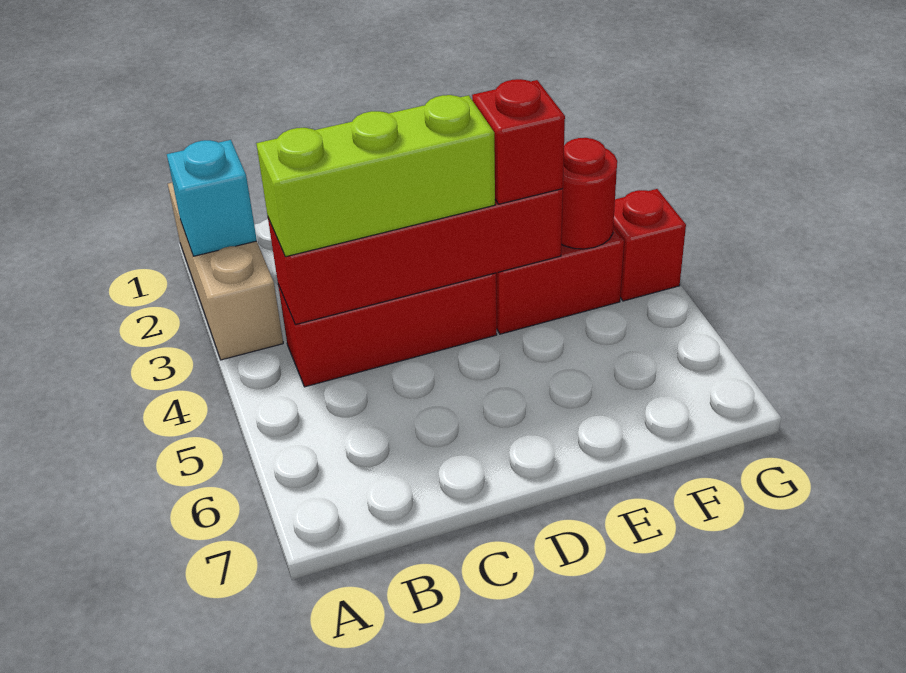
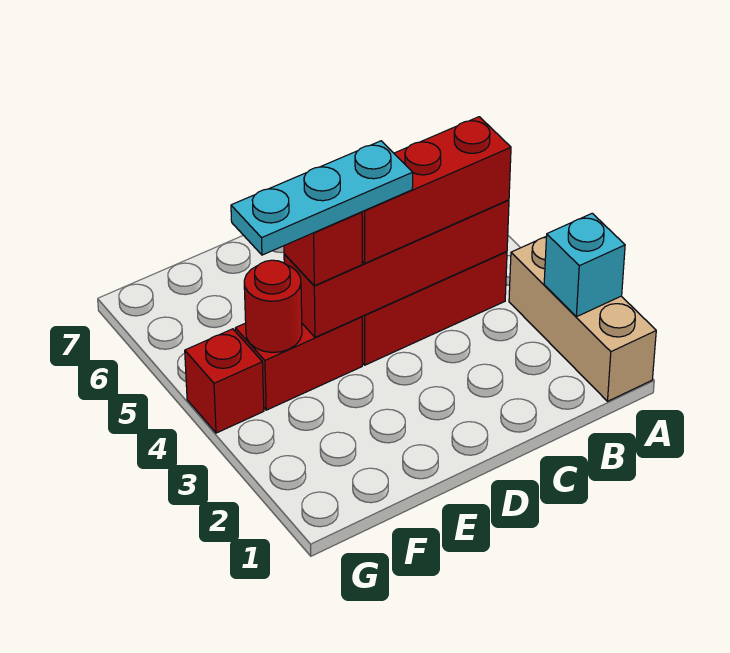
lime 1x3 brick [256,95,495,257] -> red 1x3 brick [362,117,511,263]
none -> cyan 1x3 plate [231,141,413,255]

